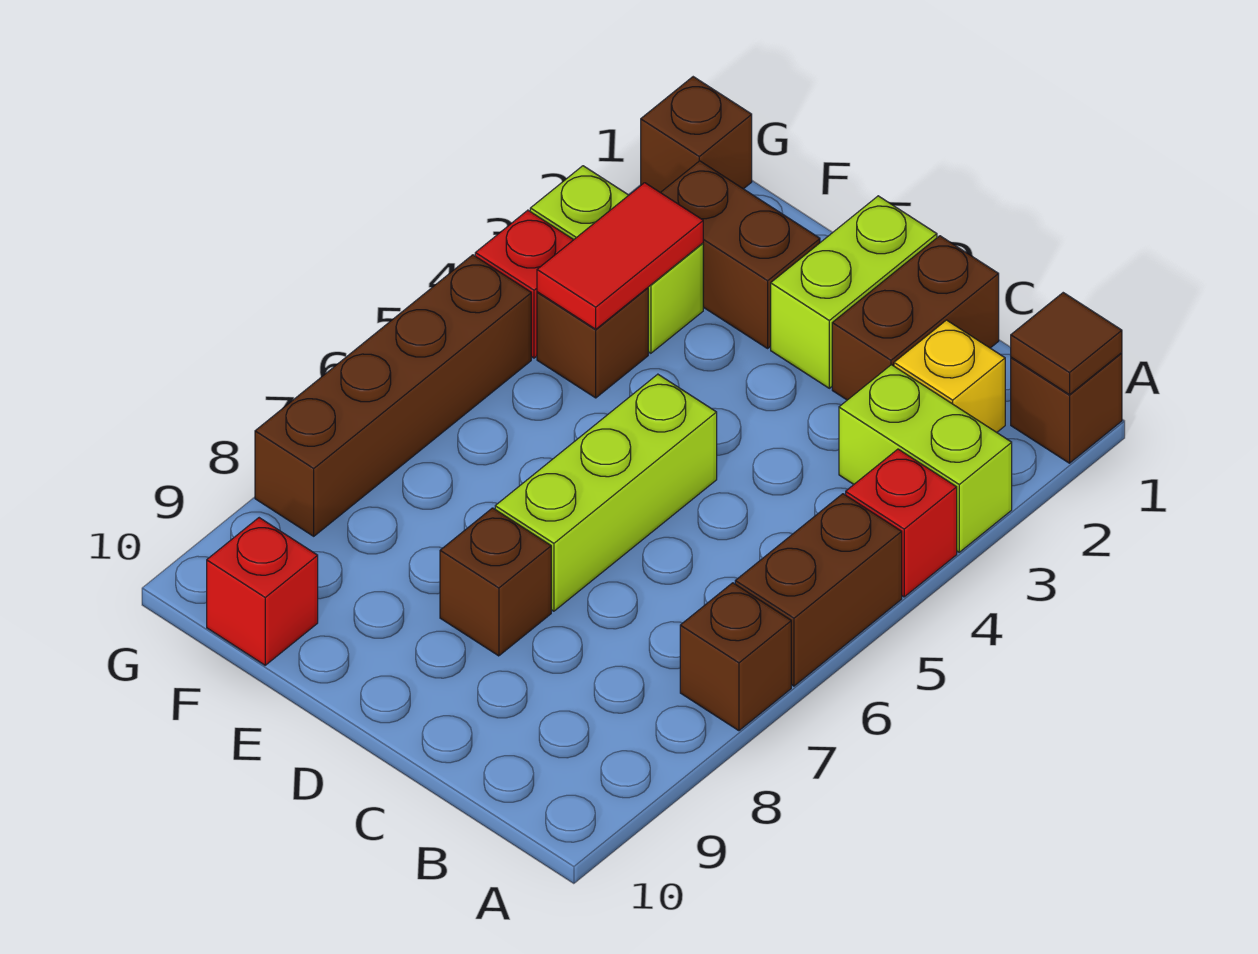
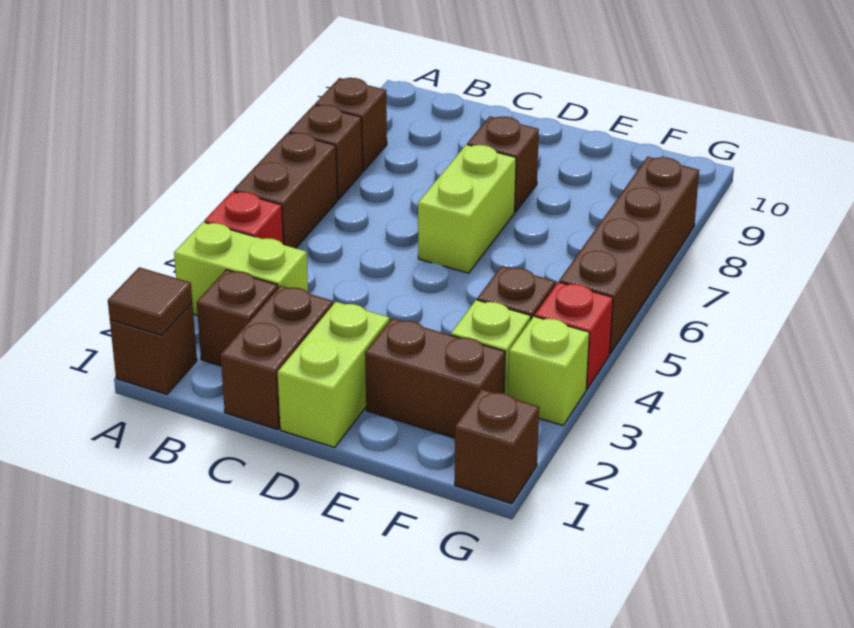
none -> brown 1x1 brick [315,78,387,171]
yellow 1x1 brick [894,320,1005,432] -> brown 1x1 brick [197,270,278,366]
lime 1x3 brick [495,374,717,611] -> lime 1x2 brick [418,145,516,273]
red 1x2 tile [537,183,703,329] -> none
red 1x1 brick [207,518,318,665] -> none

